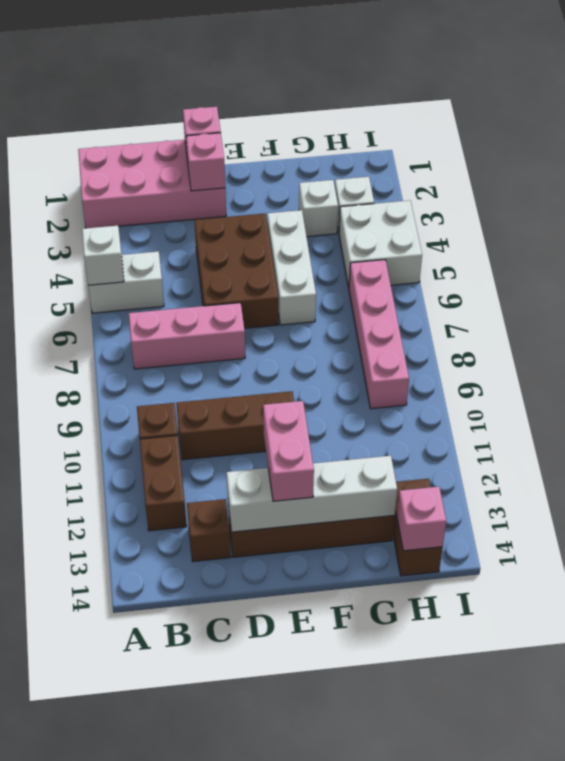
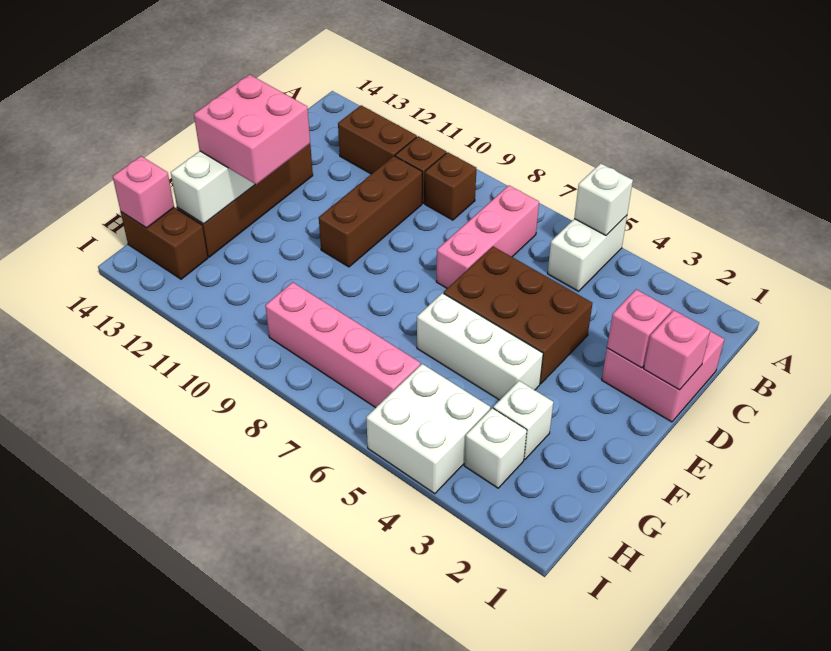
pink 2x4 brick [78,140,226,228] -> pink 2x2 brick [602,310,724,422]
brown 1x1 brick [187,499,231,561] -> brown 1x1 brick moved to [425,152,476,220]
pink 1x2 brick [263,401,314,501] -> pink 2x2 brick [194,75,310,184]

